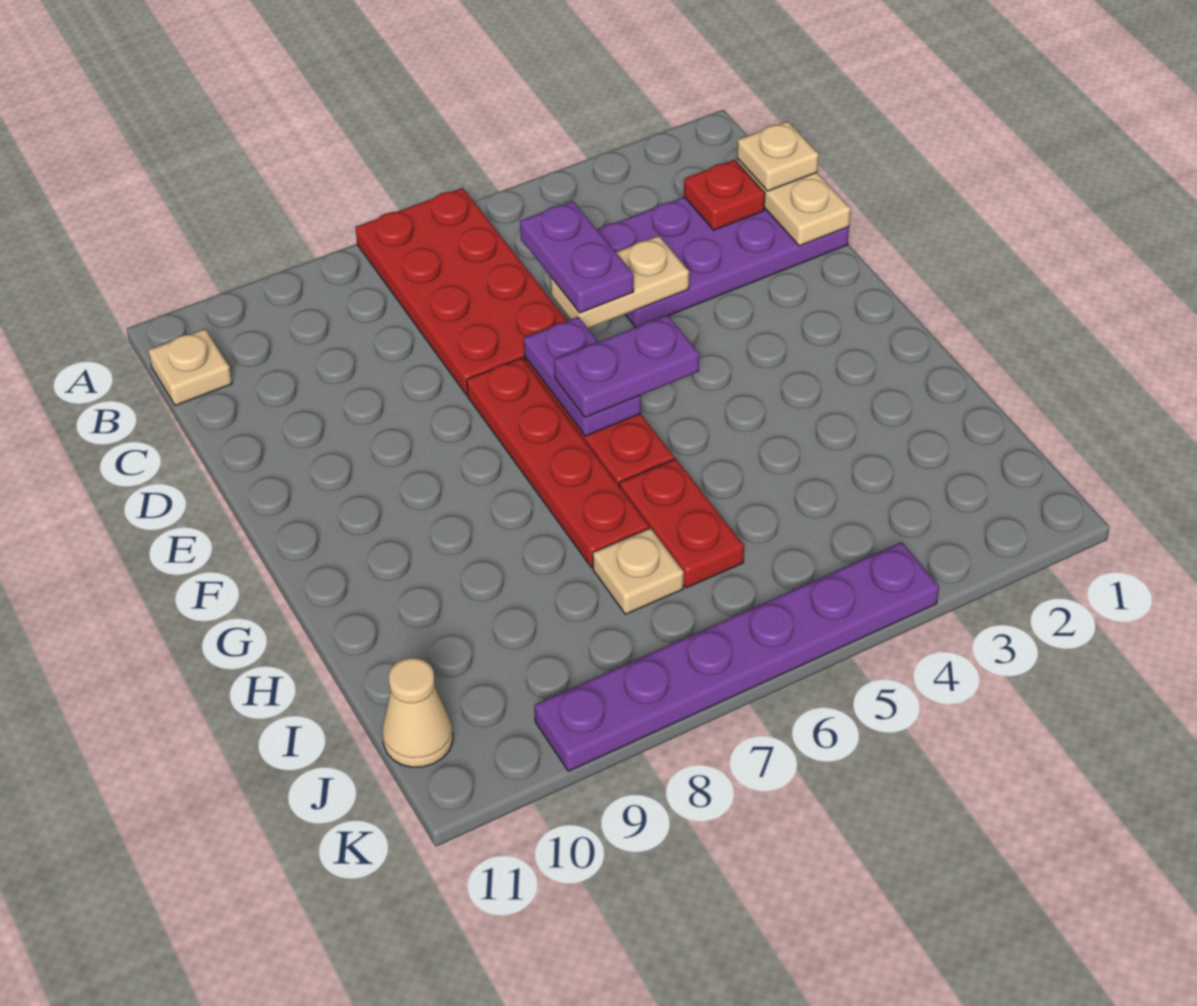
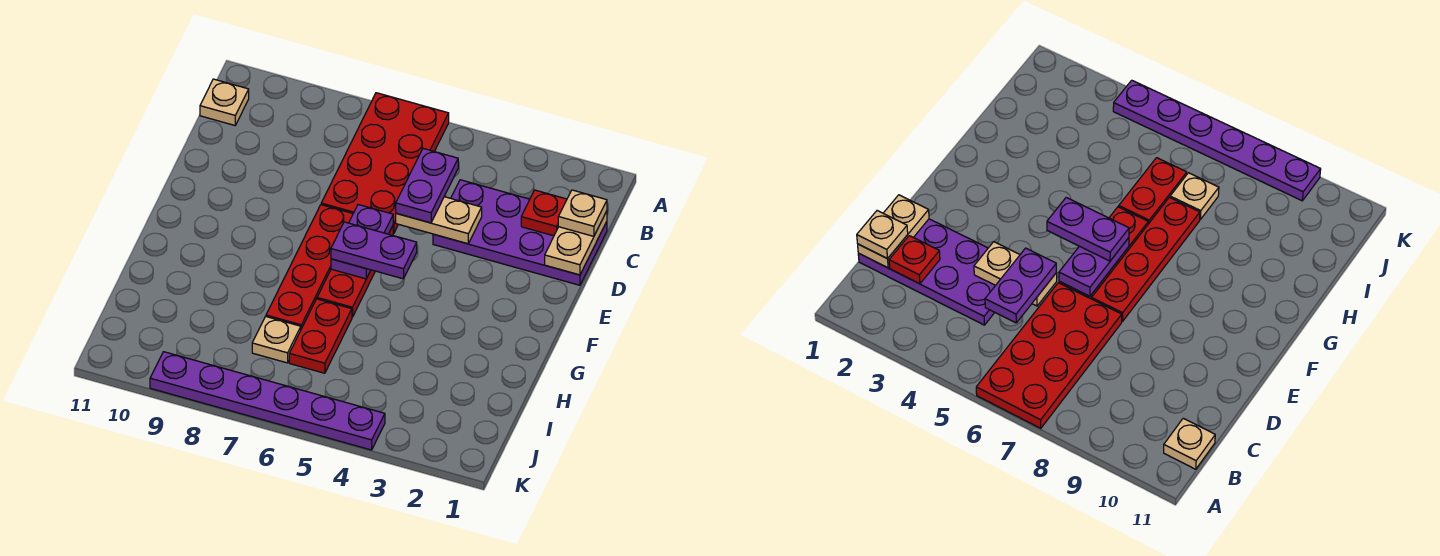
tan 1x1 cone [382,658,453,767] -> none

